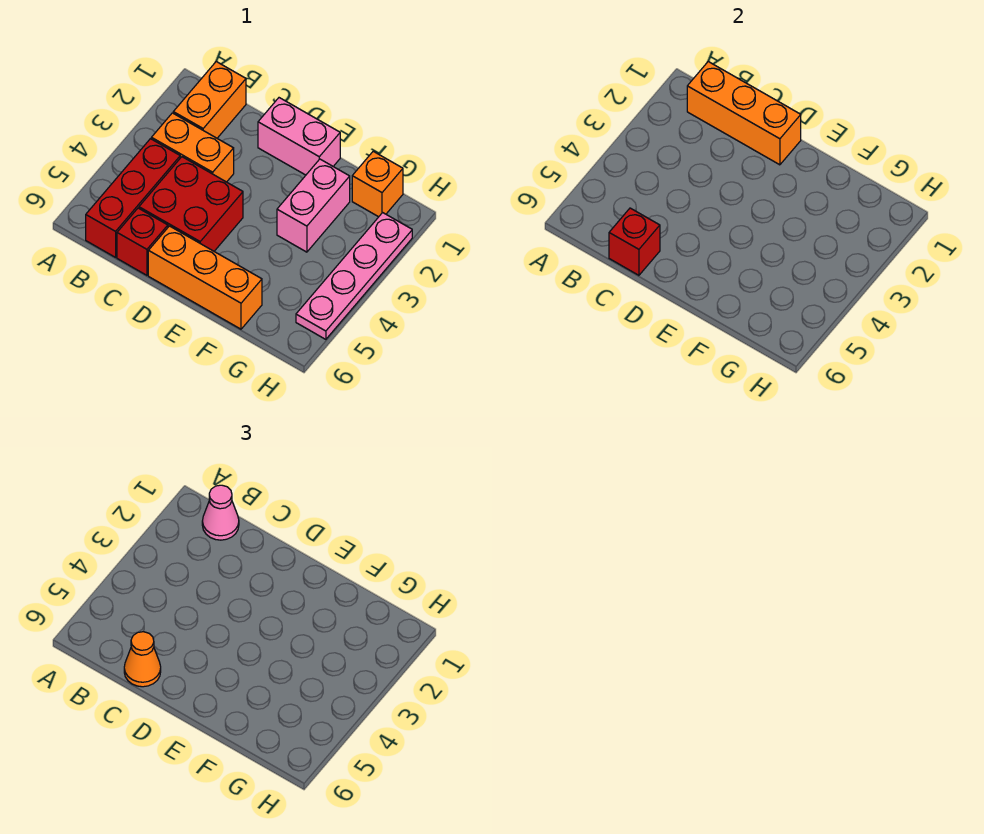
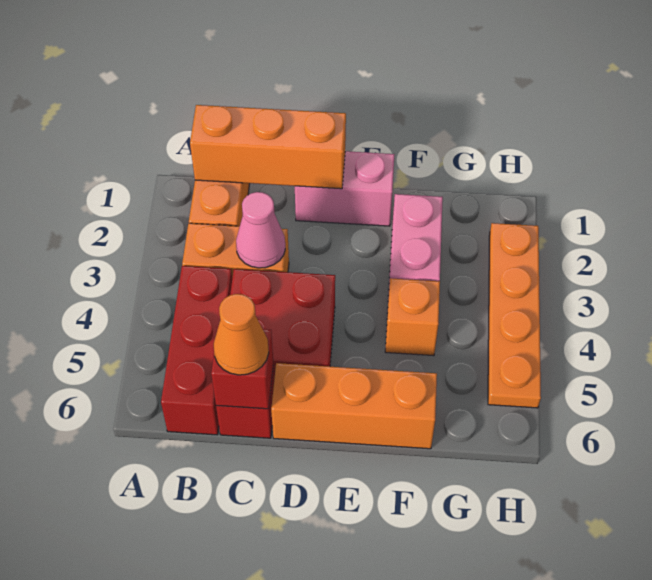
pink 1x1 cone [202,485,239,540] -> pink 1x1 cone moved to [236,192,285,268]
orange 1x1 brick [352,151,403,217] -> orange 1x1 brick moved to [385,278,440,356]
pink 1x4 plate [296,213,412,339] -> orange 1x4 plate [488,223,541,408]

